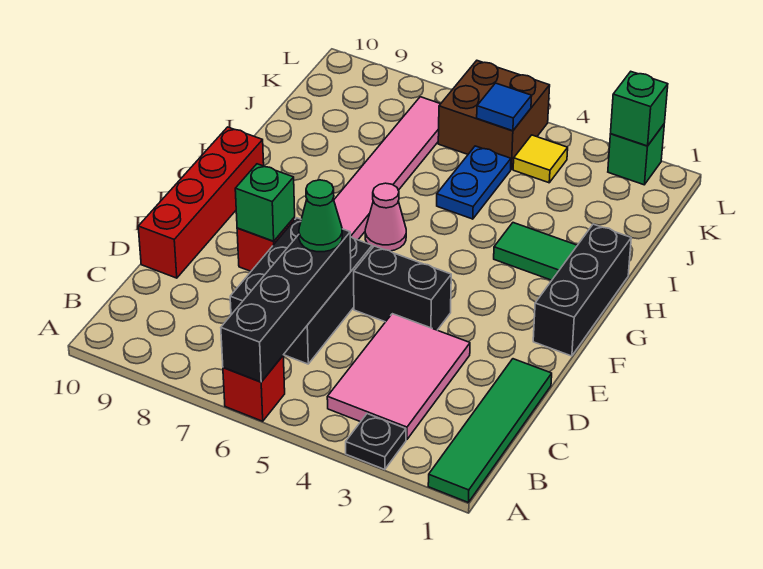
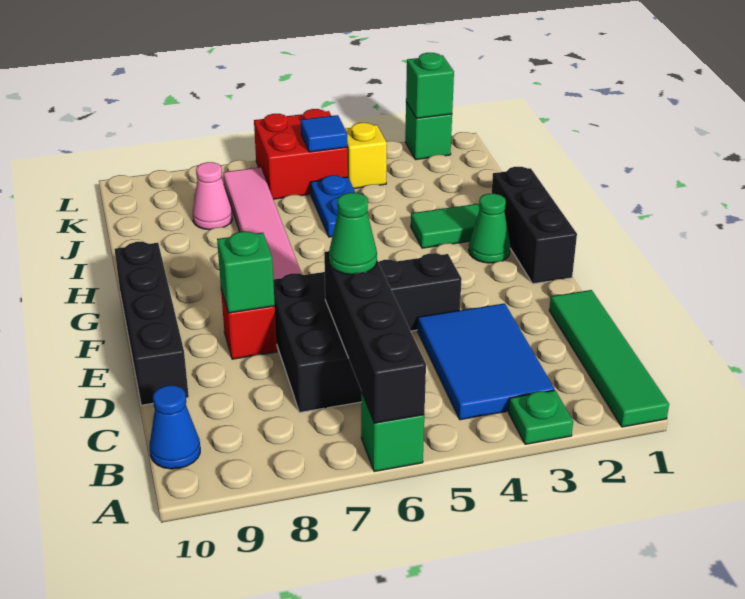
black 1x1 plate [346,414,406,470] -> green 1x1 plate [509,390,573,444]
red 1x1 brick [223,356,285,421] -> green 1x1 brick [361,392,424,472]
pink 2x3 tile [327,314,470,440] -> blue 2x3 tile [417,303,554,420]
none -> blue 1x1 cone [150,385,200,469]
red 1x4 brick [138,127,264,278] -> black 1x4 brick [115,242,189,405]
none -> green 1x1 cone [469,194,510,263]
pink 1x1 cone [365,183,406,251] -> pink 1x1 cone moved to [193,162,232,230]
yellow 1x1 tile [513,135,568,183] -> yellow 1x1 brick [345,123,387,188]
brown 2x2 brick [438,61,550,169] -> red 2x2 brick [254,109,348,199]

